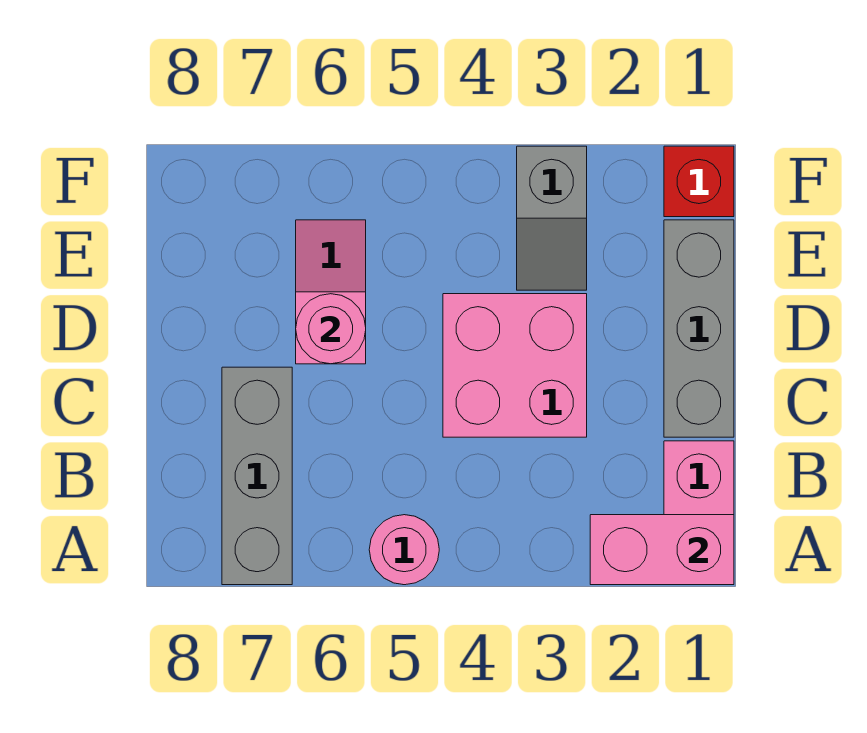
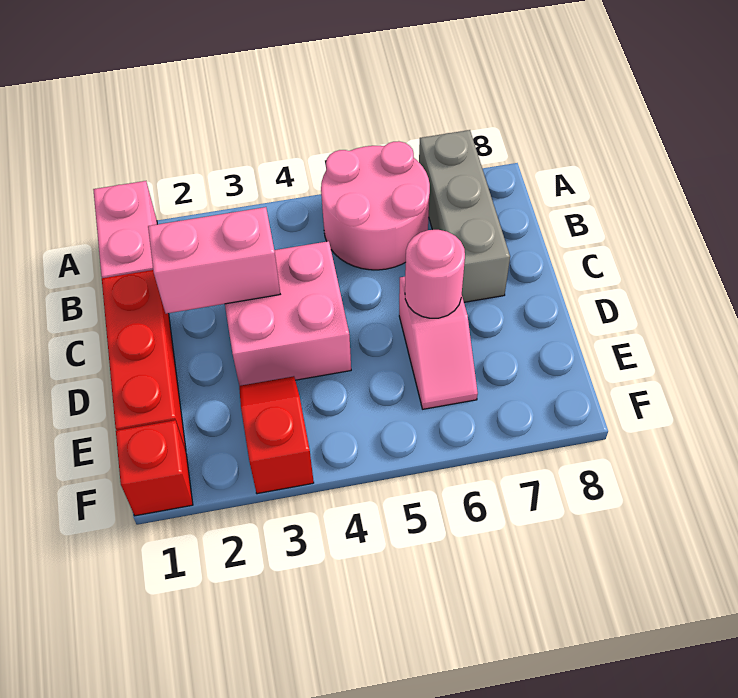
pink 1x2 brick [590,515,734,585] -> pink 1x2 brick moved to [148,207,280,314]
pink 1x1 round brick [369,515,439,585] -> pink 2x2 round brick [321,141,430,270]
grey 1x3 brick [664,220,734,437] -> red 1x3 brick [102,270,186,451]
grey 1x2 slope [517,146,587,290] -> red 1x2 slope [239,376,314,494]

